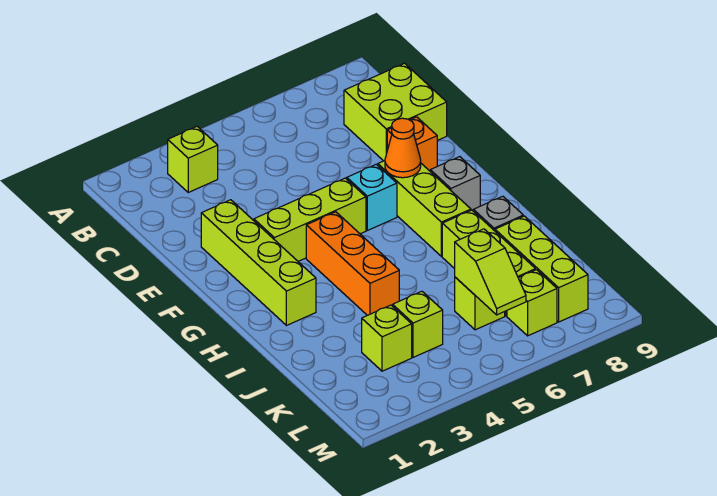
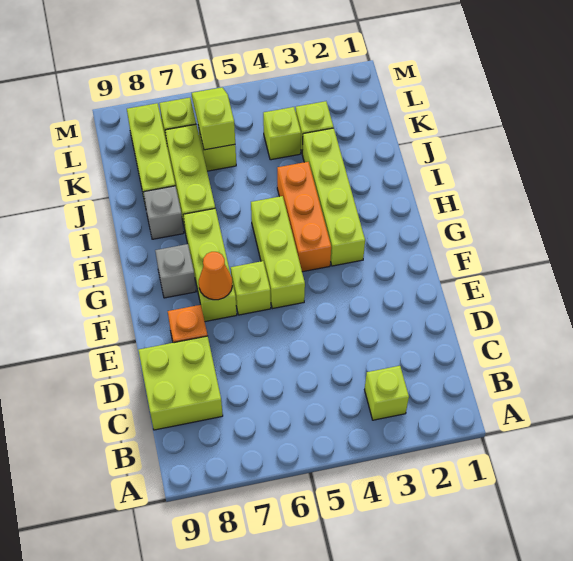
lime 1x4 brick [201,200,316,326] -> lime 1x4 brick moved to [302,128,365,266]
lime 1x3 brick [254,178,366,261] -> lime 1x3 brick turned to [251,196,305,309]
cyan 1x1 brick [347,164,397,230] -> lime 1x1 brick [231,261,271,315]

